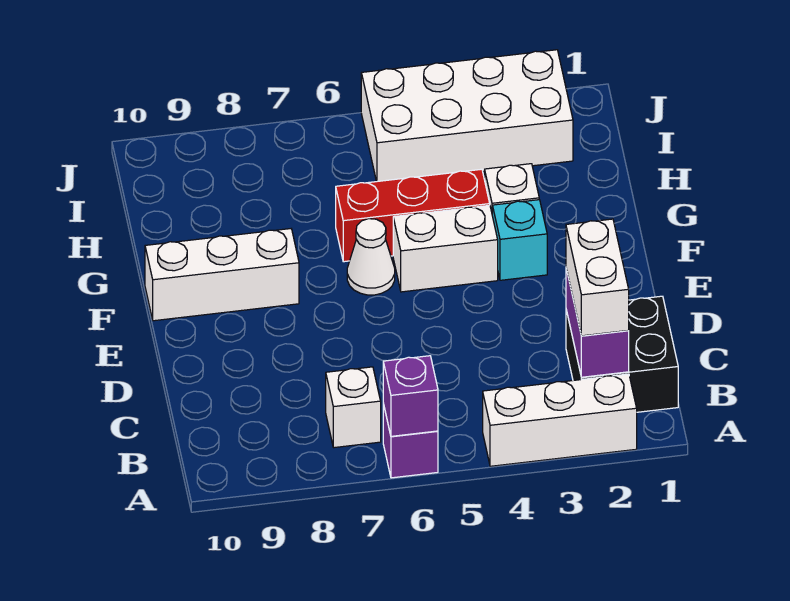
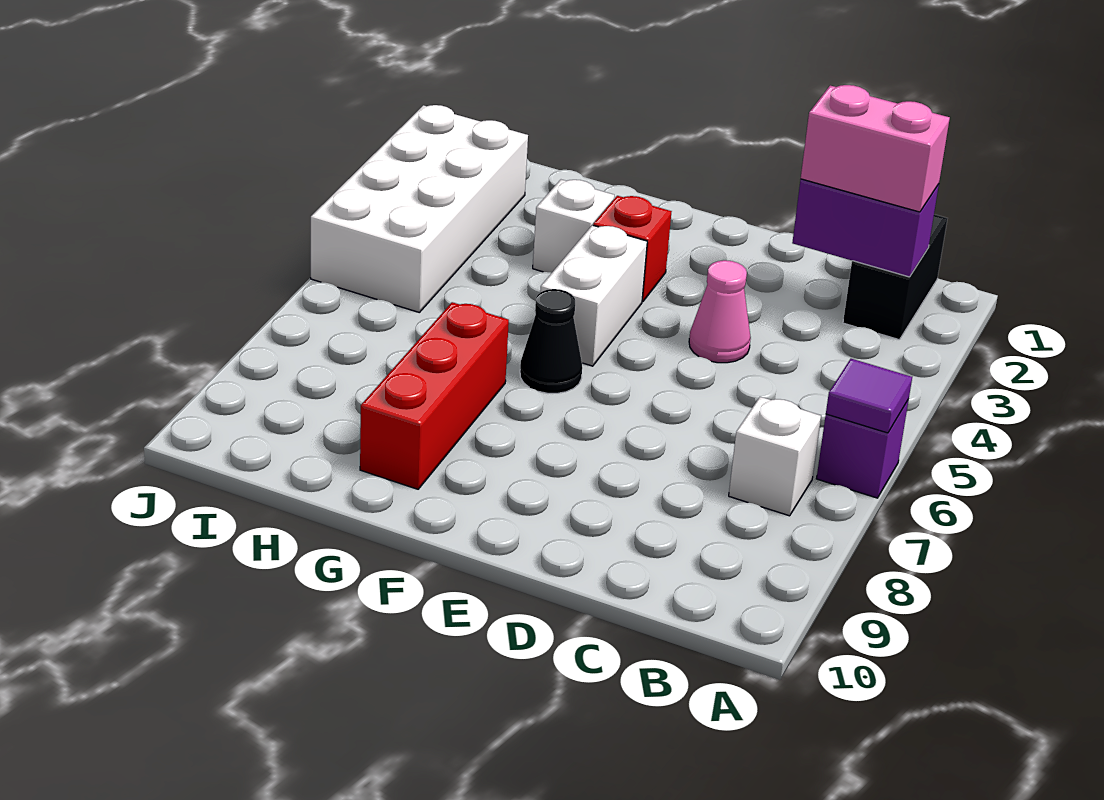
white 1x3 brick [483,374,637,466] -> none
purple 1x1 brick [383,356,438,436] -> purple 1x1 tile [826,359,912,433]
black 2x2 brick [566,296,678,412] -> black 1x2 brick [843,214,947,340]
white 1x2 brick [566,219,629,336] -> pink 1x2 brick [801,85,950,212]
none -> pink 1x1 cone [689,260,751,363]
cyan 1x1 brick [492,200,547,280] -> red 1x1 brick [593,196,672,302]
white 1x1 cone [347,219,395,295] -> black 1x1 cone [520,289,582,393]
white 1x3 brick [145,229,299,321] -> none
red 1x3 brick [336,169,490,262] -> red 1x3 brick moved to [360,302,509,489]

